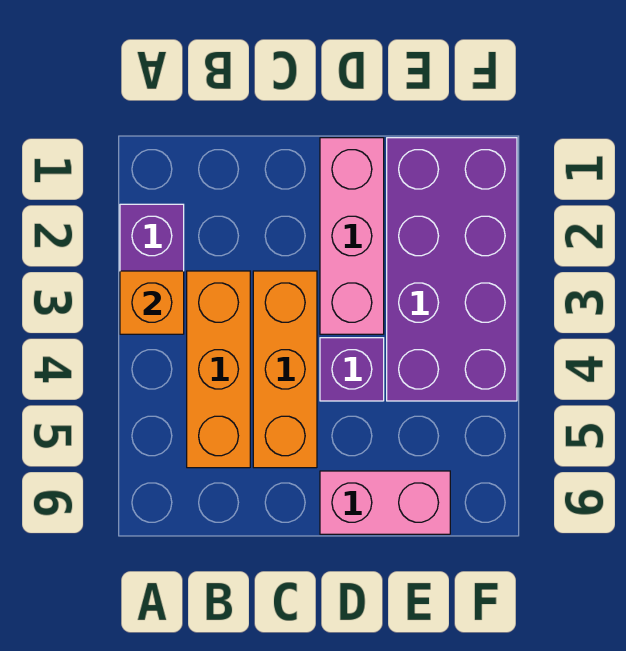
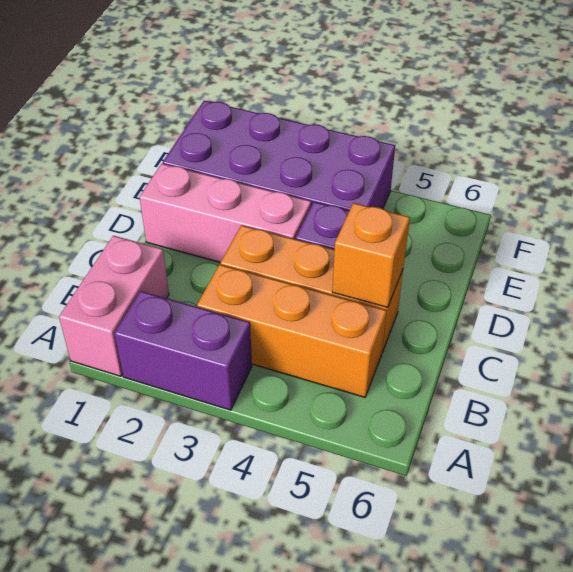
orange 1x1 brick [120,271,184,334] -> orange 1x1 brick moved to [332,203,410,307]
pink 1x2 brick [320,471,450,534] -> pink 1x2 brick moved to [59,236,169,376]

